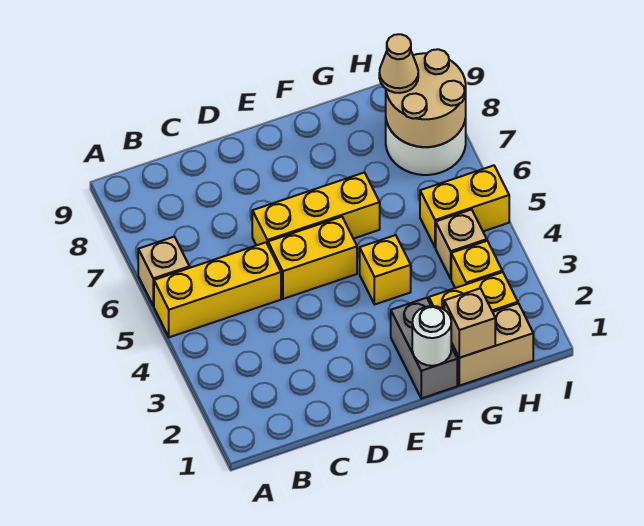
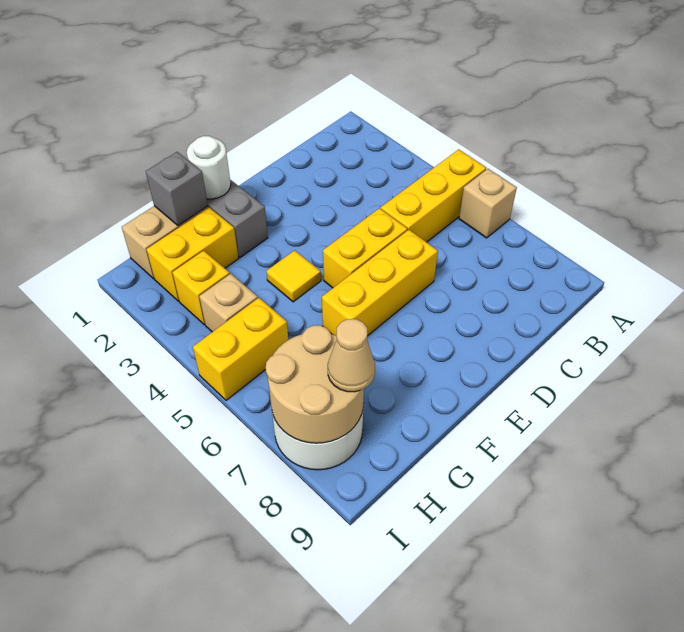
yellow 1x1 brick [360,235,411,304] -> yellow 1x1 tile [266,250,321,302]
tan 1x1 brick [444,288,495,358] -> grey 1x1 brick [146,152,208,226]

